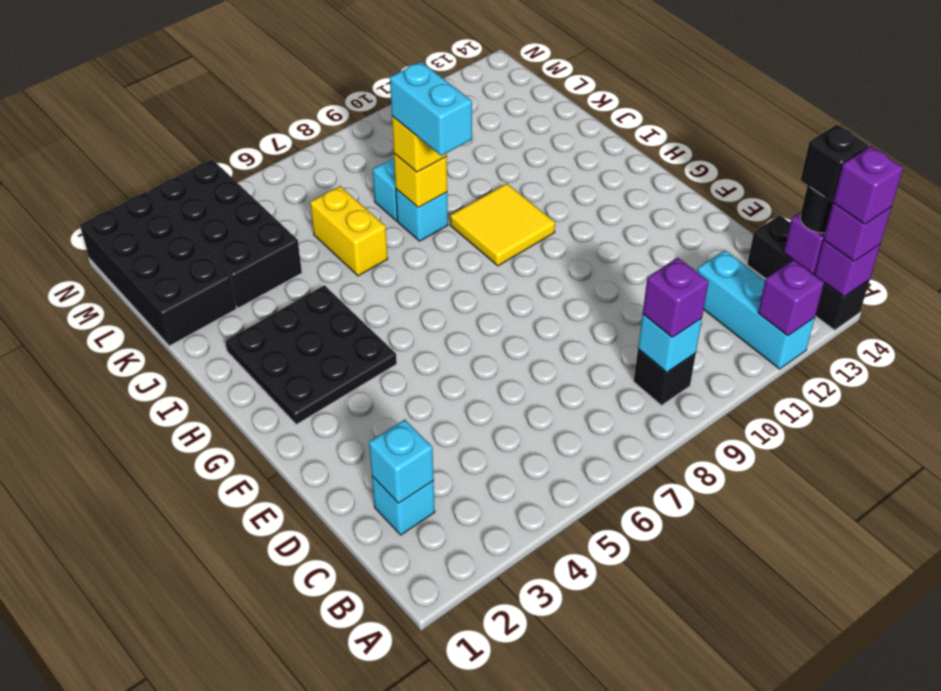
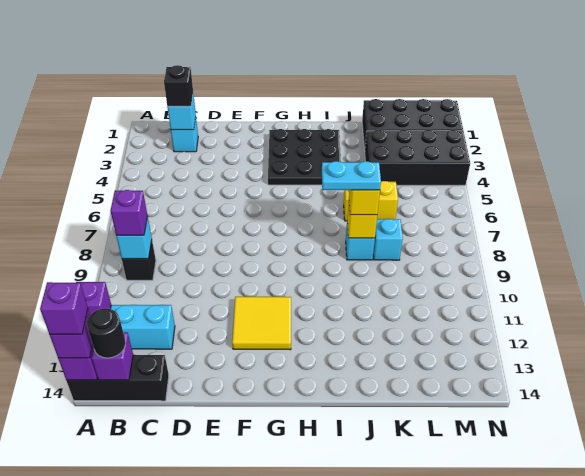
black 1x1 brick [801,125,869,201] -> black 1x1 brick moved to [164,65,193,106]
yellow 2x2 tile [450,183,555,266] -> yellow 2x2 tile moved to [232,297,291,350]
cyan 1x2 brick [390,62,472,156] -> cyan 1x2 plate [322,161,381,190]

